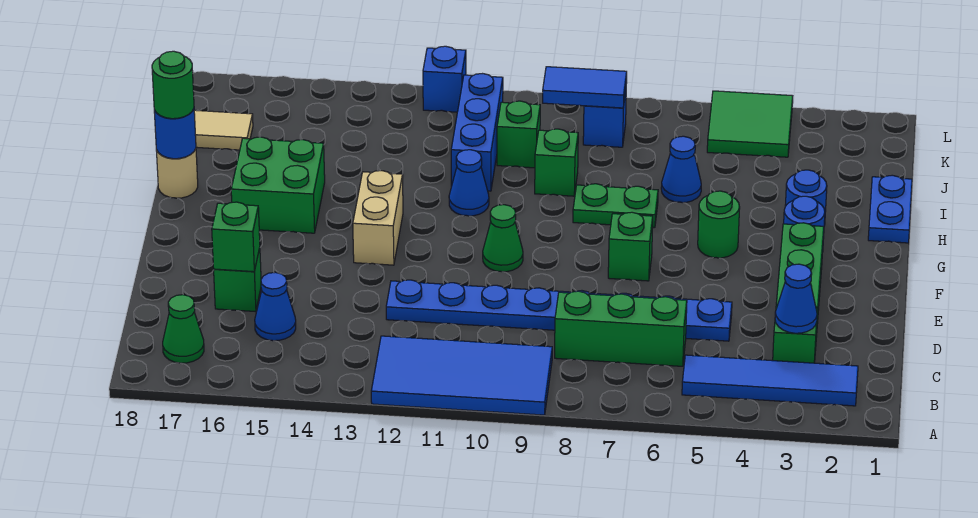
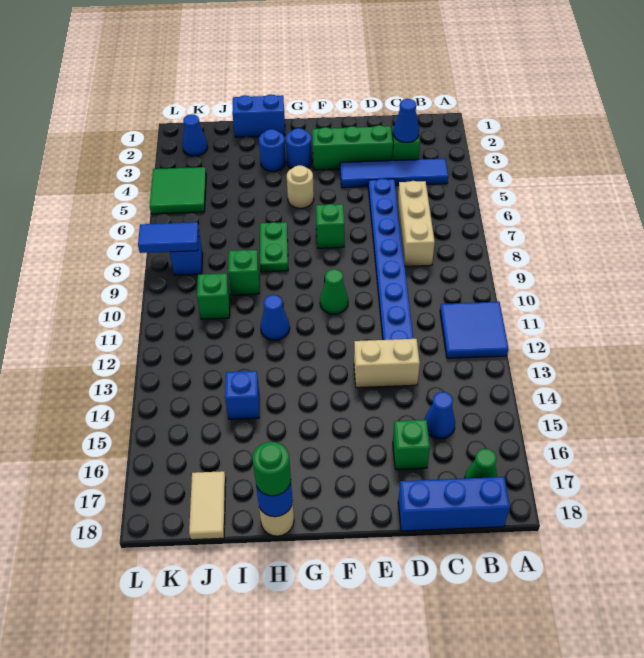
blue 2x4 tile [371,336,552,415] -> blue 2x2 tile [440,302,509,358]
blue 1x4 tile [682,355,858,406] -> blue 1x4 tile turned to [340,158,448,188]
green 1x3 brick [555,291,687,366] -> tan 1x3 brick [398,181,435,266]
green 1x1 brick [212,202,260,272] -> none
tan 1x2 brick [353,171,403,265] -> tan 1x2 brick moved to [354,339,420,388]
green 1x1 round brick [698,191,740,258] -> tan 1x1 round brick [287,165,314,208]
green 2x2 brick [231,137,325,233] -> none
blue 1x2 plate [868,175,912,243] -> blue 1x2 brick [232,94,285,137]
blue 1x1 cone [661,136,701,203] -> blue 1x1 cone moved to [182,114,208,156]
blue 1x3 brick [451,74,503,191] -> blue 1x3 brick moved to [398,477,510,531]
blue 1x2 tile [543,67,627,108] -> blue 1x2 tile turned to [138,222,199,253]
blue 1x1 brick [423,46,466,112] -> blue 1x1 brick moved to [225,371,259,419]

